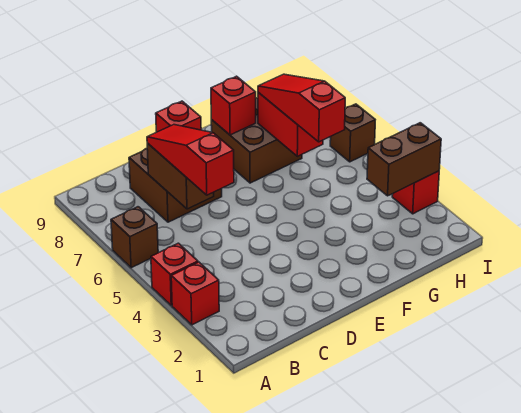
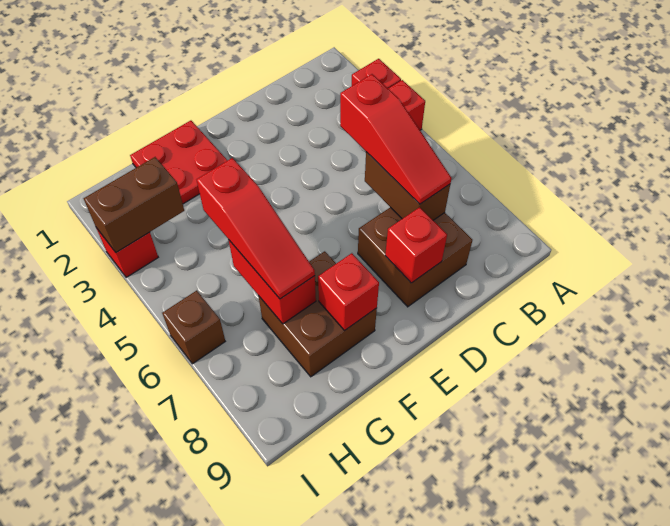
brown 1x1 brick [111,207,158,268] -> none
none -> red 2x2 plate [130,121,228,204]

